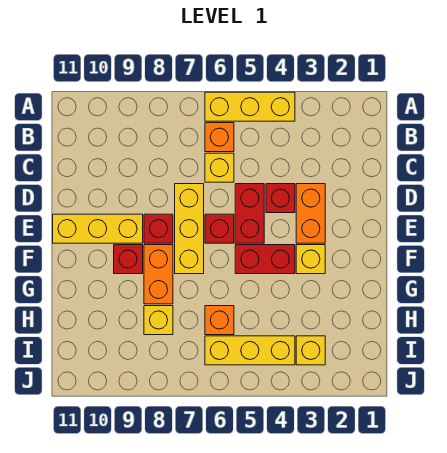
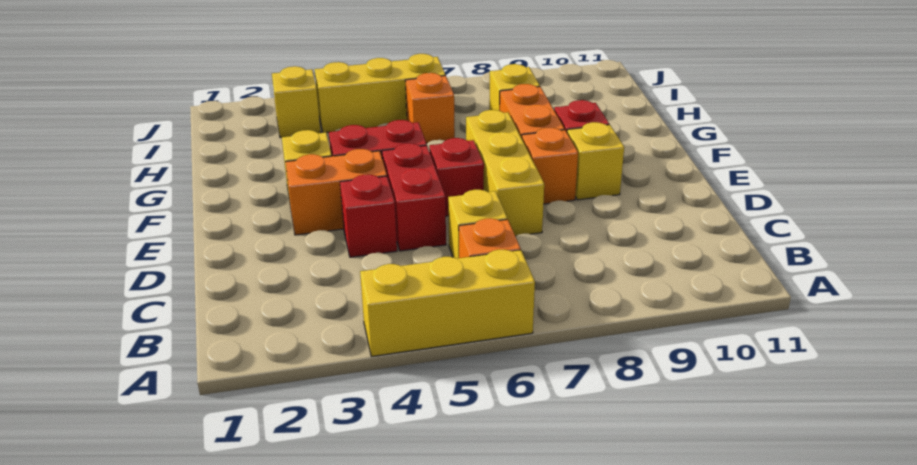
orange 1x2 brick [296,184,325,243] -> orange 1x2 brick turned to [285,149,387,235]
red 1x1 brick [144,214,173,243] -> orange 1x1 brick [522,128,578,204]
yellow 1x3 brick [53,214,143,243] -> yellow 1x1 brick [567,122,624,200]

